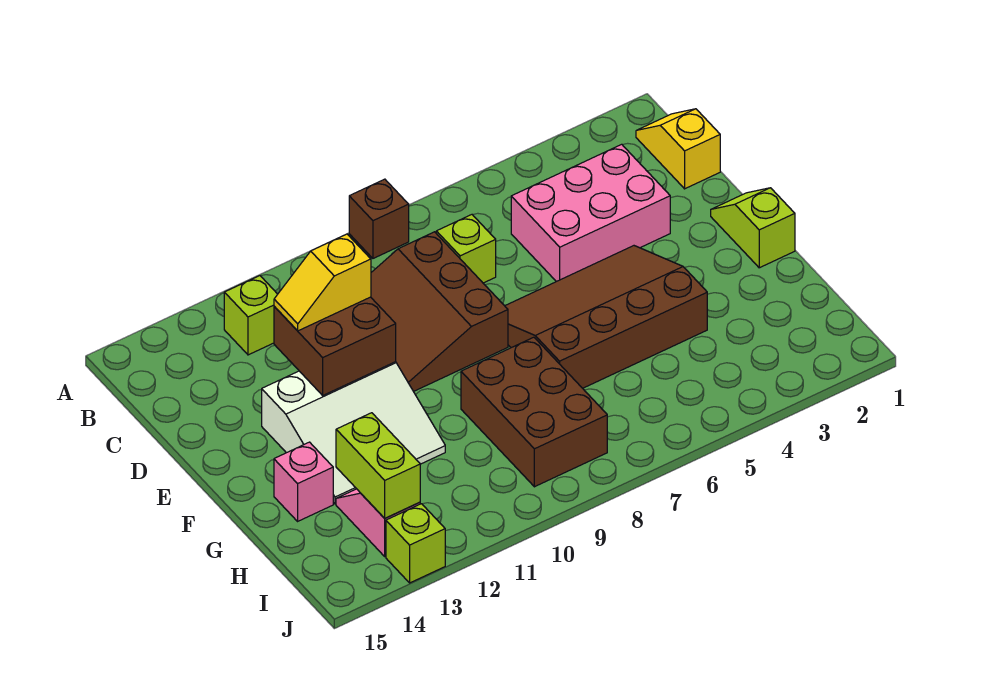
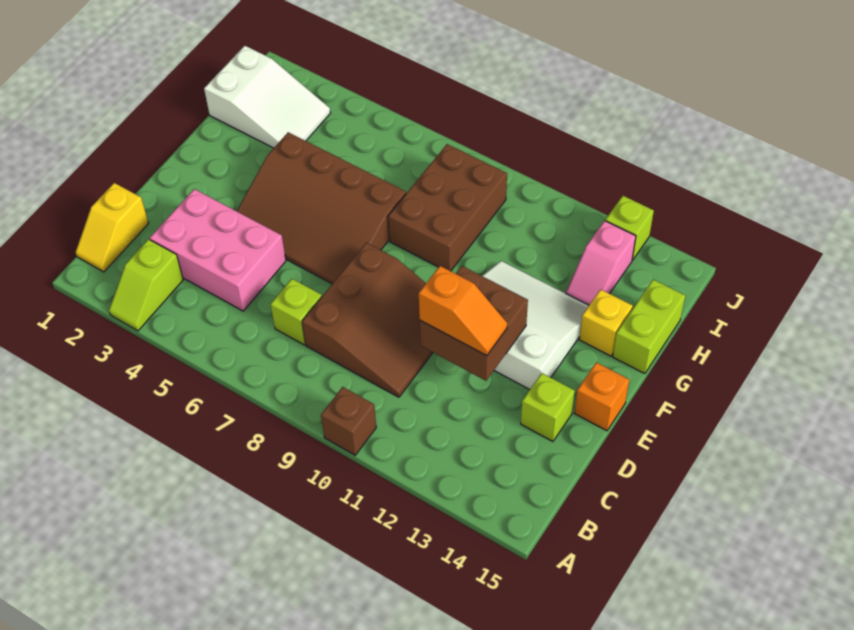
brown 1x1 brick [349,179,409,258] -> brown 1x1 brick moved to [321,387,376,455]
lime 1x1 brick [224,276,278,355] -> lime 1x1 brick moved to [521,373,575,442]
yellow 1x2 slope [274,234,371,331] -> orange 1x2 slope [419,266,507,356]
lime 1x2 slope [711,188,795,268] -> lime 1x2 slope moved to [109,239,183,331]
none -> orange 1x1 brick [575,362,629,431]
pink 1x1 brick [274,442,333,521] -> yellow 1x1 brick [579,289,633,356]
none -> white 2x3 slope [204,46,330,148]
lime 1x2 brick [336,413,420,518] -> lime 1x2 brick moved to [613,280,685,374]

